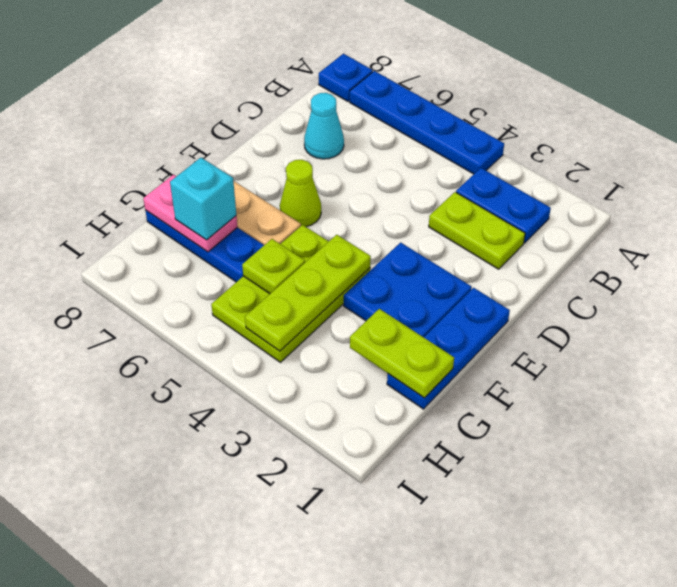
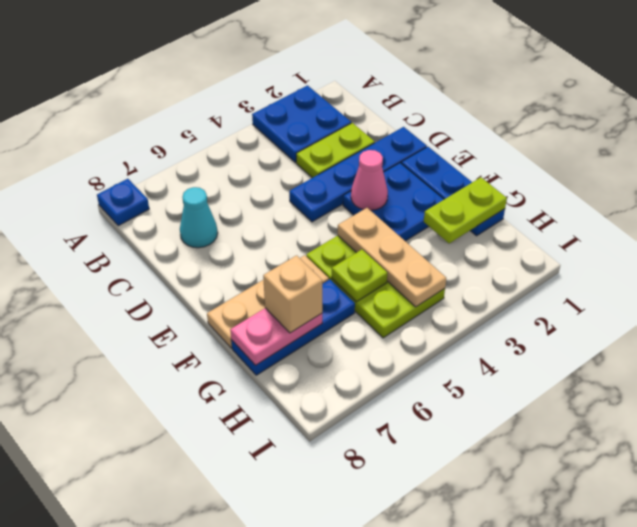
blue 1x4 plate [350,71,504,174] -> blue 1x4 plate moved to [289,127,427,222]
blue 1x2 plate [456,168,551,243] -> blue 2x2 plate [252,85,351,162]
none -> pink 1x1 cone [351,150,388,210]
lime 1x1 cone [280,160,321,227] -> none
lime 1x3 plate [245,235,371,351] -> tan 1x3 plate [338,208,446,307]
cyan 1x1 brick [170,158,236,240] -> tan 1x1 brick [263,255,322,333]

